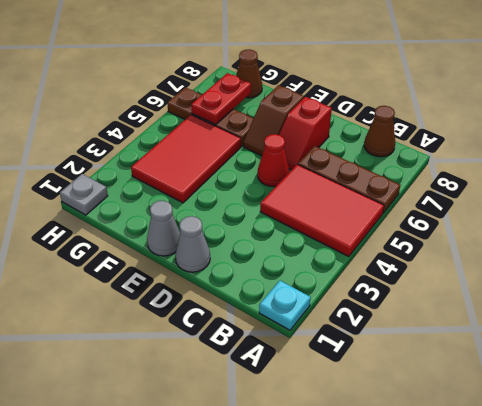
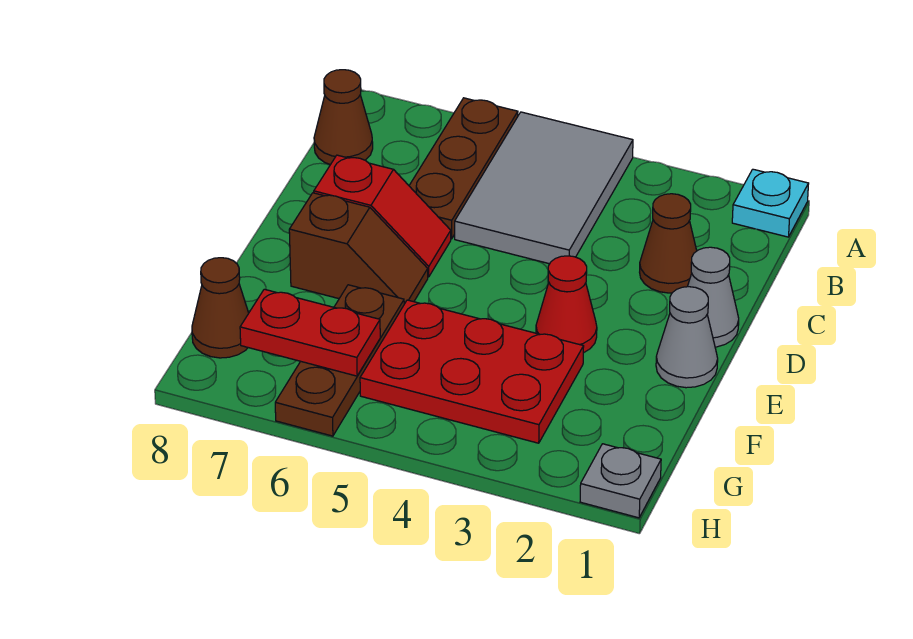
red 2x3 tile [260,164,384,257] -> grey 2x3 tile [455,112,633,264]
none -> brown 1x1 cone [640,194,697,293]
red 1x1 cone [258,134,289,187] -> red 1x1 cone moved to [536,256,597,353]
red 2x3 tile [131,115,241,203] -> red 2x3 plate [360,300,584,443]

